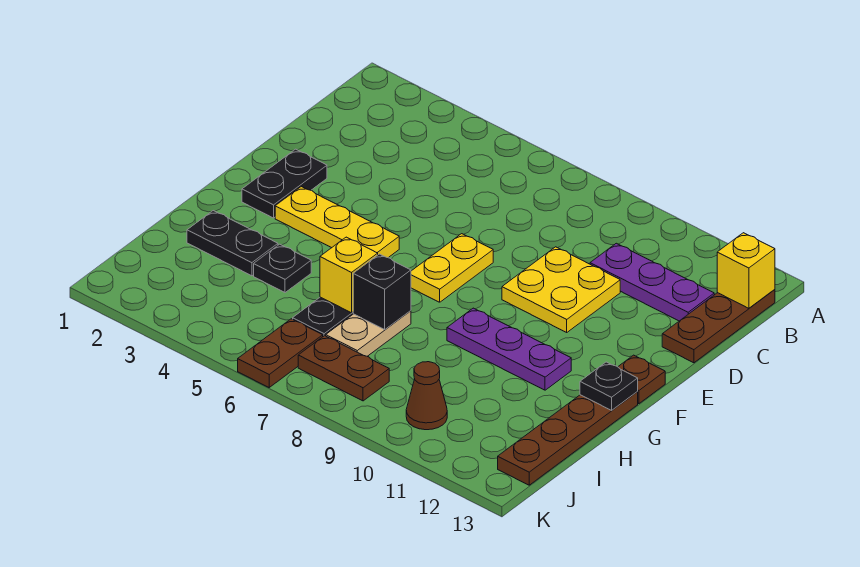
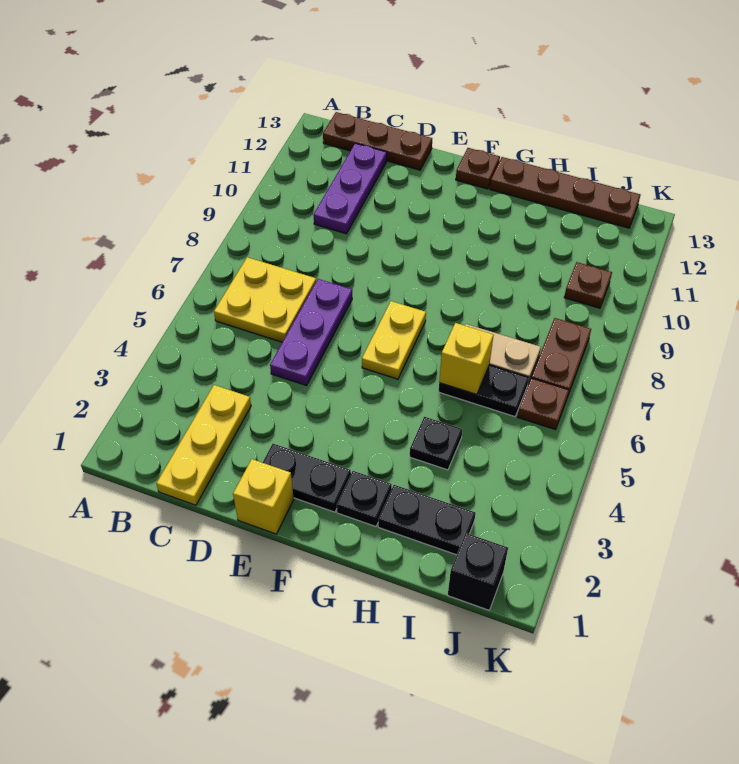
yellow 1x1 brick [717,233,775,308] -> yellow 1x1 brick moved to [233,459,294,534]
yellow 2x2 plate [502,247,620,332] -> yellow 2x2 plate moved to [214,257,316,342]
yellow 1x2 plate [411,234,493,302] -> yellow 1x2 plate turned to [362,301,426,379]
yellow 1x3 plate [275,187,399,258] -> yellow 1x3 plate moved to [156,385,251,505]
purple 1x3 plate [447,308,571,390] -> purple 1x3 plate moved to [270,279,352,386]
black 1x1 plate [580,362,638,410] -> black 1x1 plate moved to [337,471,392,527]
black 1x2 plate [187,211,278,276] -> black 1x2 plate turned to [378,485,476,555]
black 1x1 brick [353,254,411,330] -> black 1x1 brick moved to [448,533,508,610]
brown 1x2 plate [238,319,323,387] -> brown 1x1 plate [518,378,569,430]
brown 1x1 cone [406,362,447,430] -> brown 1x1 plate [564,262,612,308]

